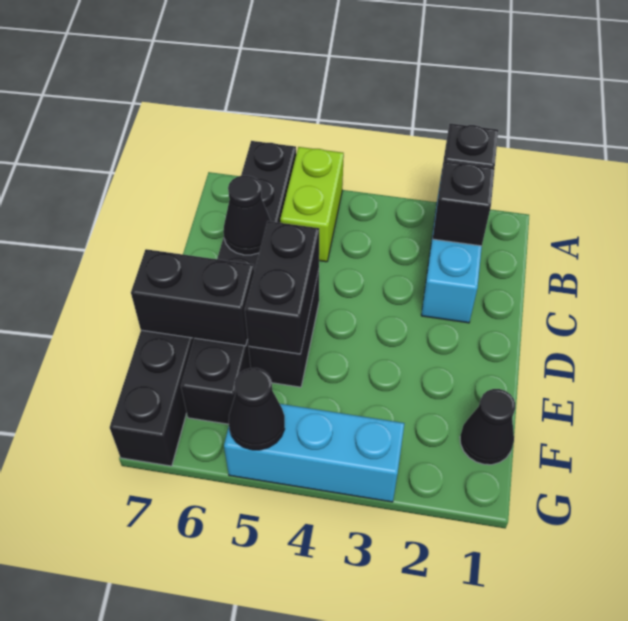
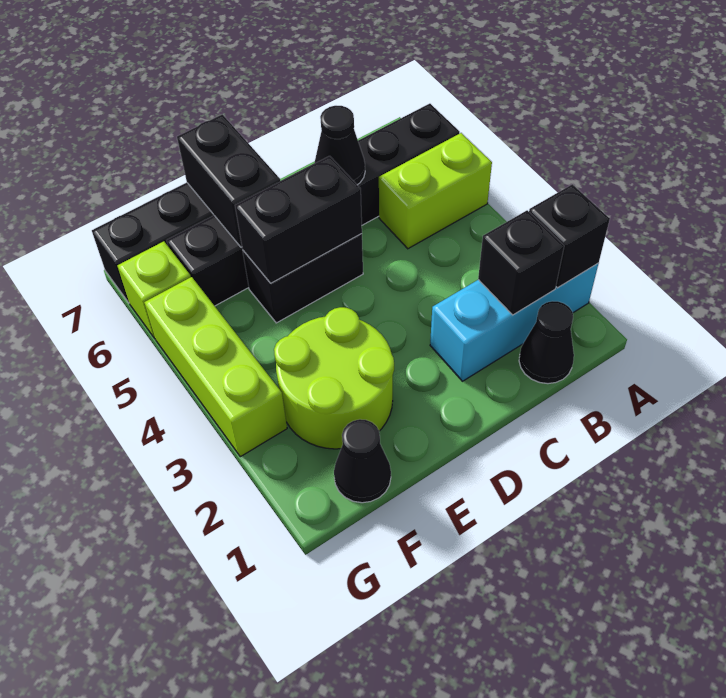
none -> lime 2x2 round brick [274,307,394,449]
cyan 1x3 brick [224,404,405,502] -> lime 1x3 brick [144,277,287,457]
black 1x1 cone [229,368,285,450] -> black 1x1 cone moved to [519,301,574,384]
none -> lime 1x1 brick [117,241,191,338]

